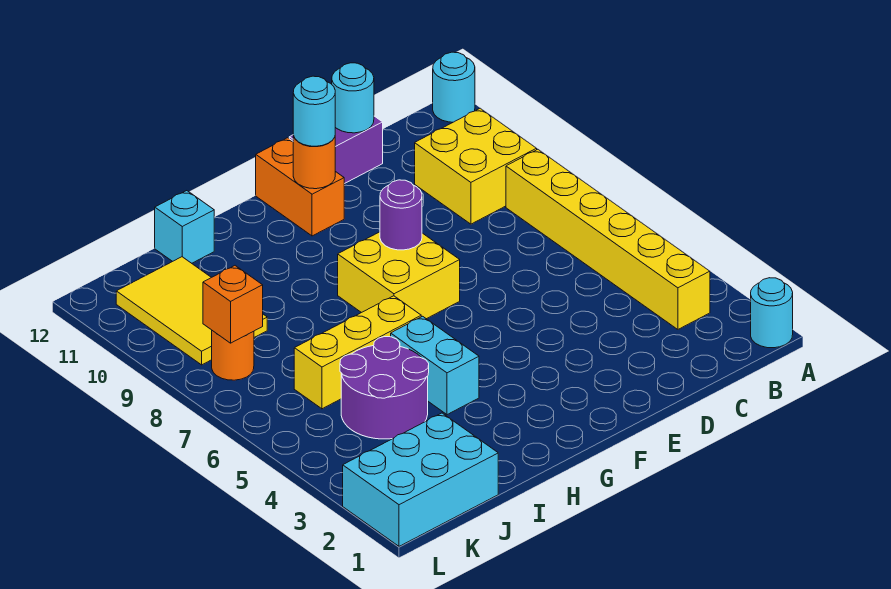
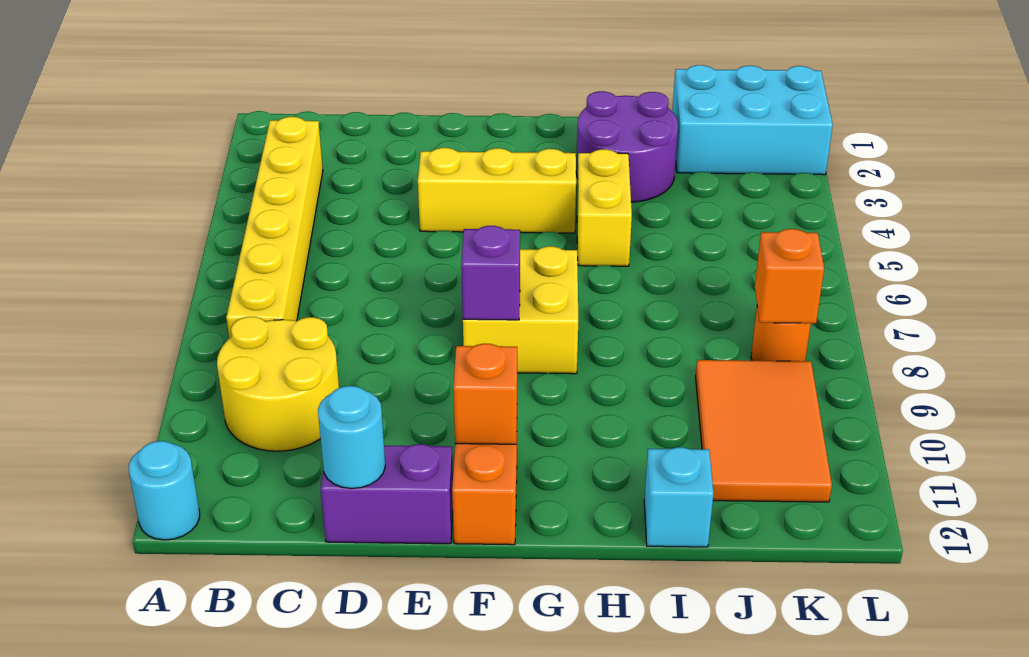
cyan 1x1 round brick [751,278,793,348] -> none
yellow 2x2 brick [415,108,537,224] -> yellow 2x2 round brick [217,317,339,451]
purple 1x1 round brick [380,180,422,250] -> purple 1x1 brick [461,226,520,320]
orange 1x1 round brick [293,136,335,189] -> orange 1x1 brick [453,344,517,444]
cyan 1x1 round brick [293,76,335,146] -> none
cyan 1x2 brick [391,316,479,415] -> yellow 1x2 brick [577,149,632,266]
yellow 1x3 brick [294,296,421,409] -> yellow 1x3 brick moved to [418,148,576,233]
purple 2x2 round brick [340,337,429,439] -> purple 2x2 round brick moved to [576,91,678,202]
yellow 2x3 tile [116,257,267,365] -> orange 2x3 tile [696,360,832,502]

